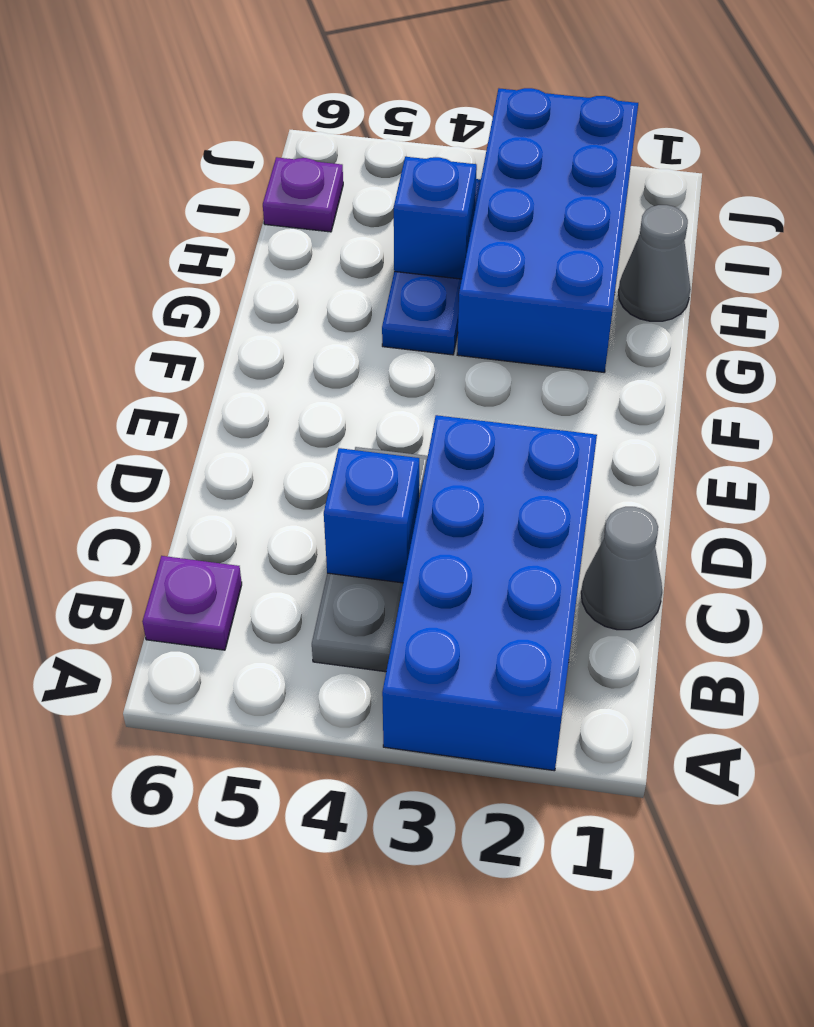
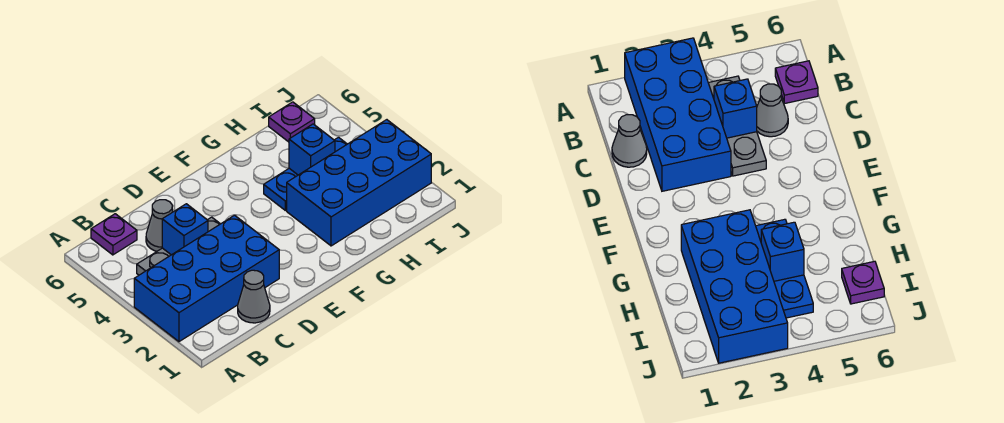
grey 1x1 cone [619,205,691,321] -> grey 1x1 cone moved to [146,200,172,251]

